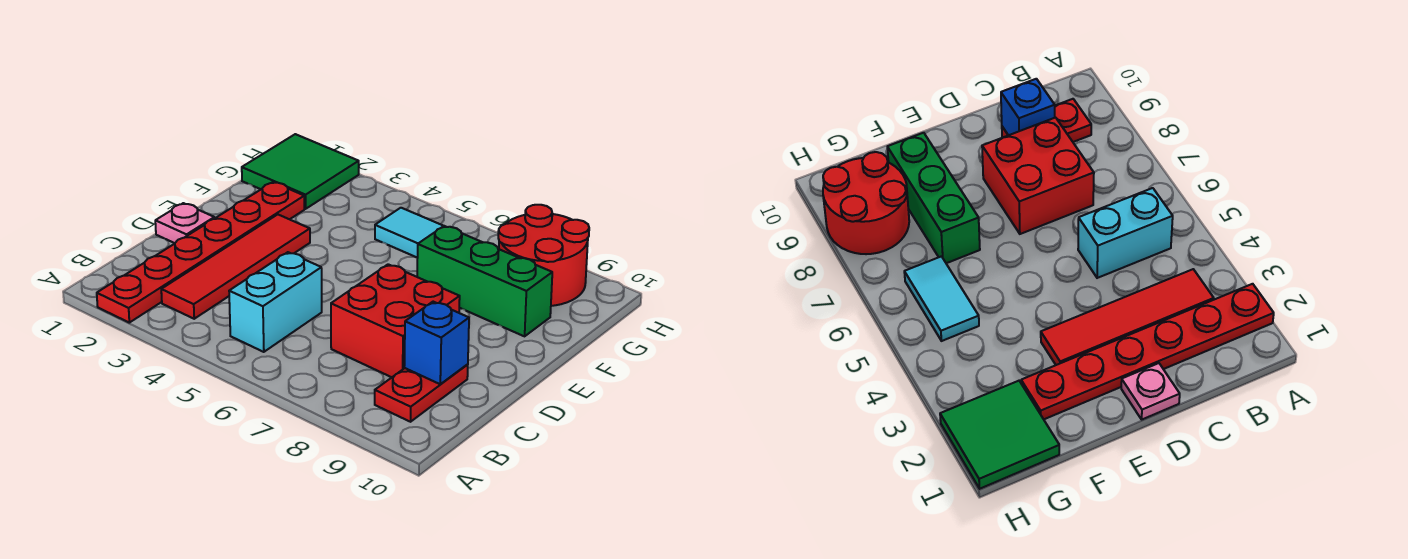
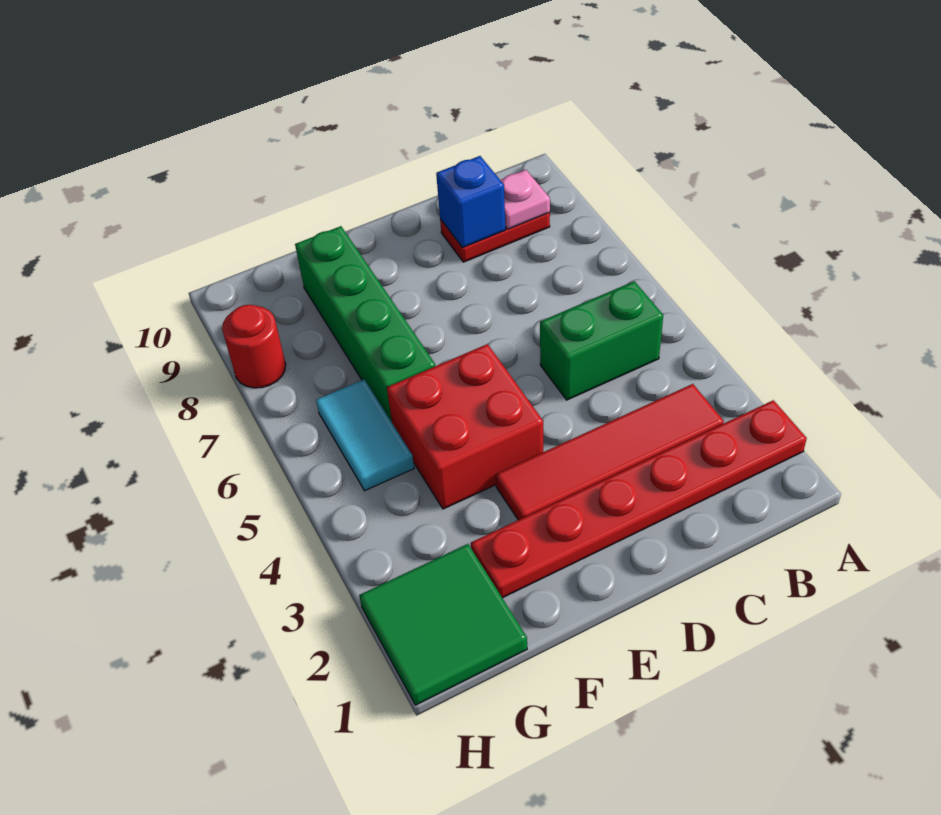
cyan 1x2 brick [229,252,322,352] -> green 1x2 brick [540,281,663,400]
red 2x2 brick [331,264,460,377] -> red 2x2 brick moved to [387,344,543,509]
pink 1x1 plate [155,203,214,243] -> pink 1x1 plate moved to [501,170,550,229]
green 1x3 brick [417,226,552,336] -> green 1x4 brick [295,226,435,422]
red 2x2 round brick [498,205,589,306] -> red 1x1 round brick [222,305,286,388]

